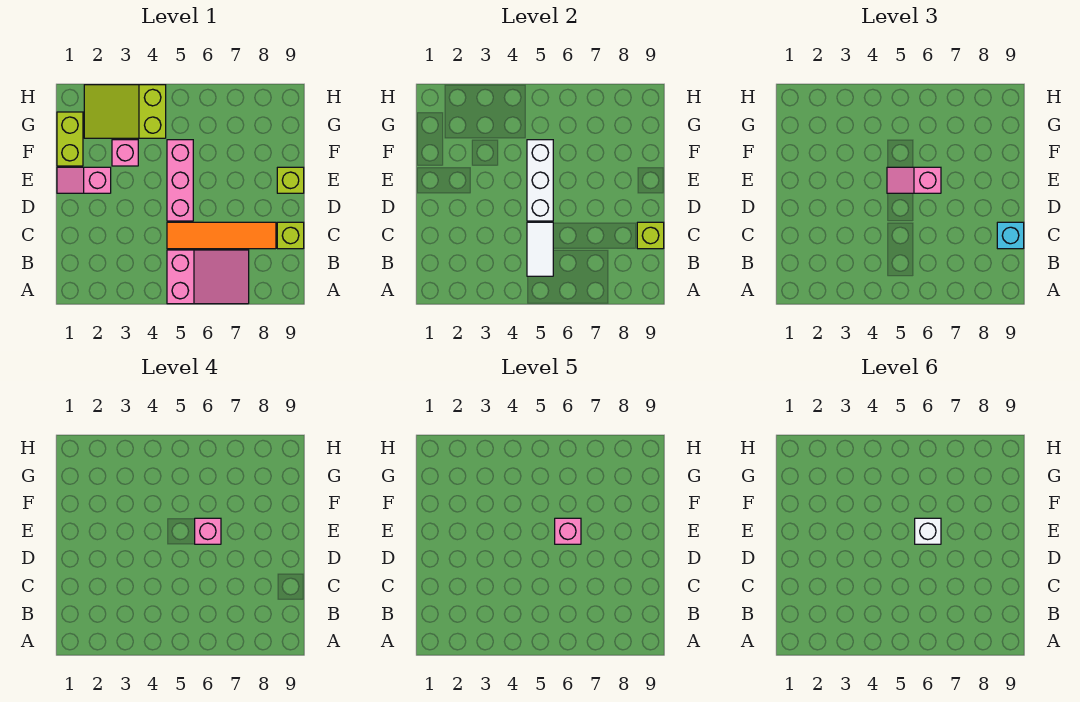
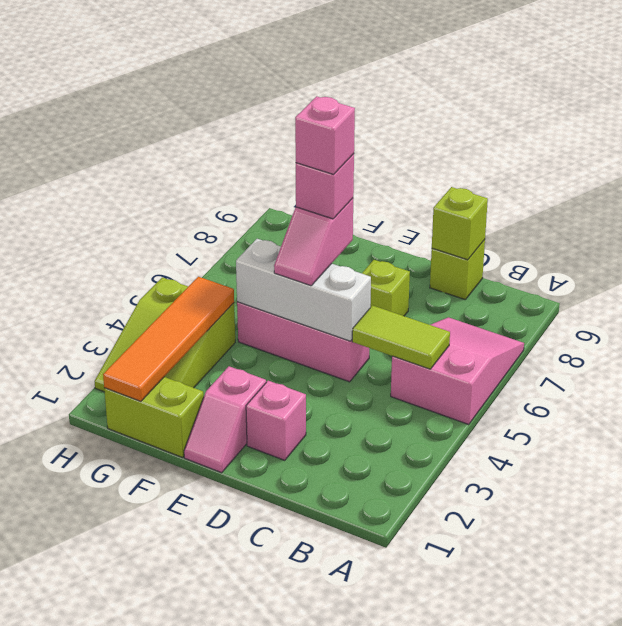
white 1x2 tile [527,222,553,276] -> lime 1x2 tile [352,305,450,369]
orange 1x4 tile [167,222,276,249] -> orange 1x4 tile moved to [103,277,234,402]
cyan 1x1 brick [997,222,1024,249] -> none
white 1x1 brick [915,518,941,544] -> none
lime 1x1 brick [277,167,304,193] -> lime 1x1 brick moved to [362,260,410,316]
pink 1x1 brick [112,140,138,166] -> pink 1x1 brick moved to [246,381,306,460]

